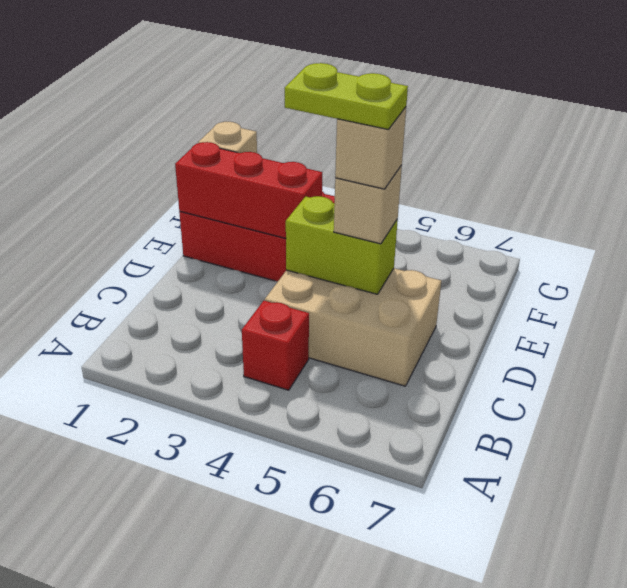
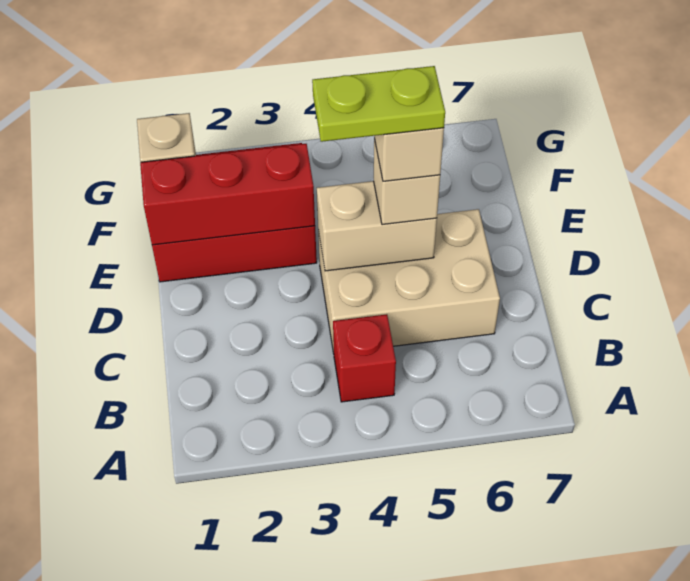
lime 1x2 brick [286,196,398,294] -> tan 1x2 brick [317,181,437,271]

